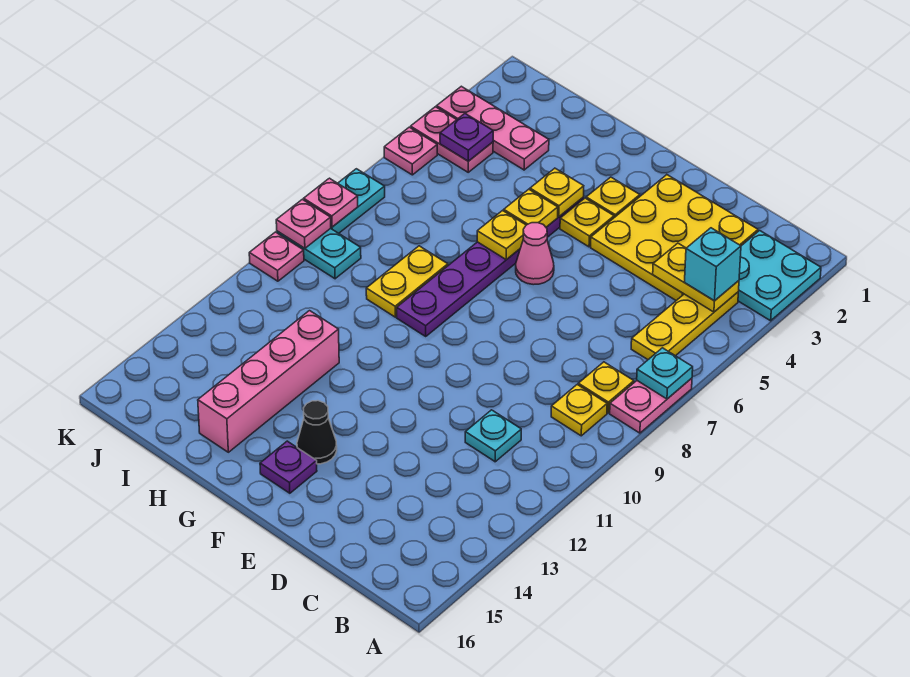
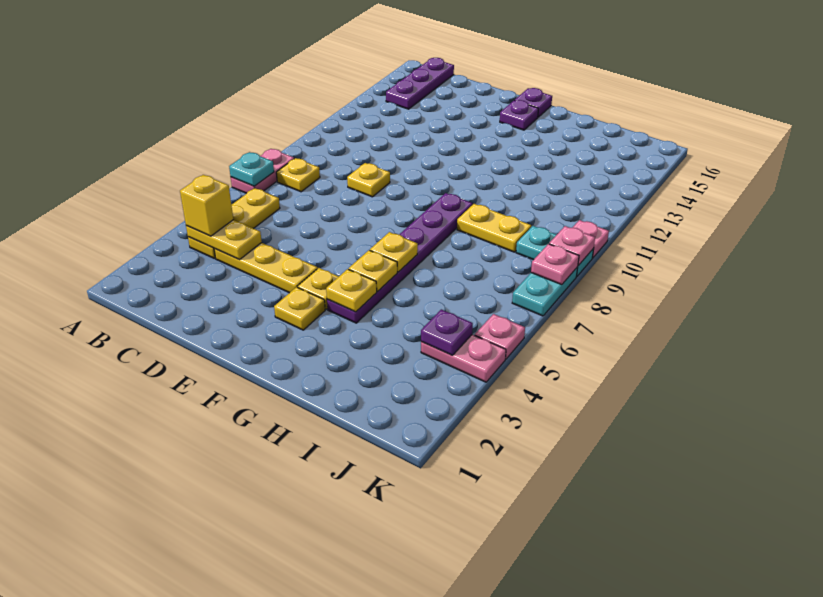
cyan 2x2 plate [738,230,821,321] -> none
cyan 1x1 brick [685,228,741,301] -> yellow 1x1 brick [180,175,233,236]
yellow 1x1 plate [551,385,607,436] -> yellow 1x1 plate moved to [347,163,390,197]
none -> purple 1x3 plate [386,58,454,109]
yellow 3x3 plate [591,175,758,300] -> yellow 1x3 plate [214,243,318,293]
cyan 1x1 plate [465,410,521,462] -> none
pink 1x1 cone [516,223,554,285] -> none
black 1x1 cone [297,401,337,464] -> none
none -> purple 1x1 plate [515,88,552,117]
yellow 1x2 plate [366,246,448,317] -> yellow 1x2 plate turned to [457,204,531,252]
pink 1x4 brick [198,311,339,452] -> none
pink 1x3 plate [437,86,549,170] -> none

